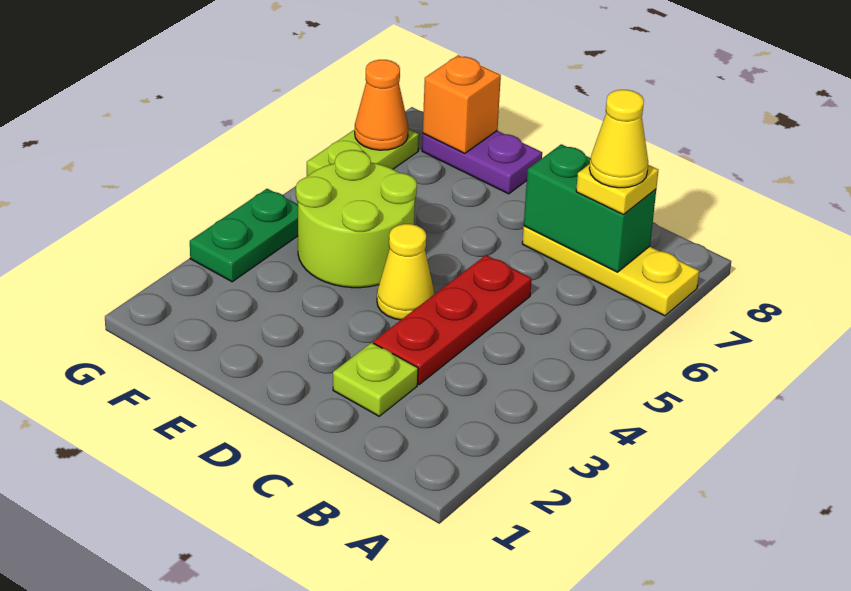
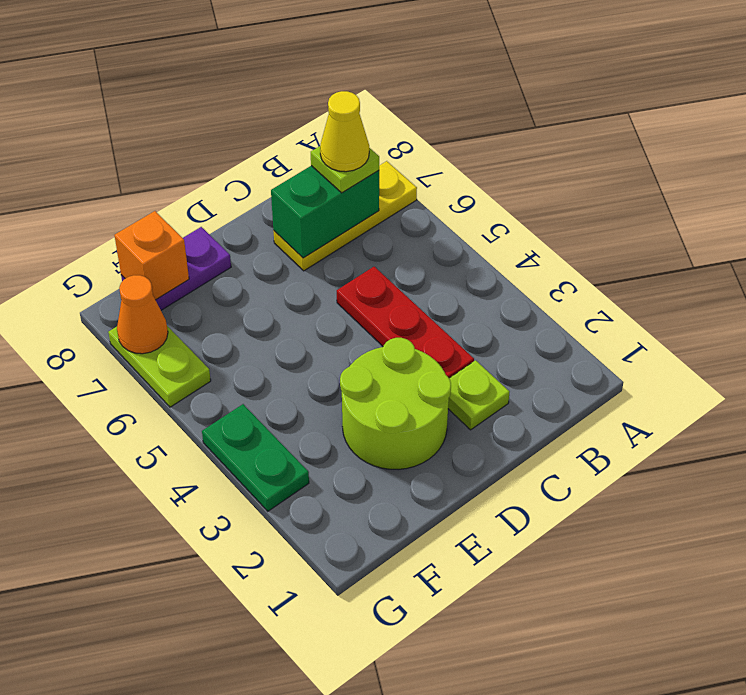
yellow 1x1 plate [576,164,658,214] -> lime 1x1 plate [311,146,379,193]
yellow 1x1 cone [377,224,435,320] -> none
lime 2x2 round brick [296,150,417,288] -> lime 2x2 round brick moved to [340,338,451,469]

